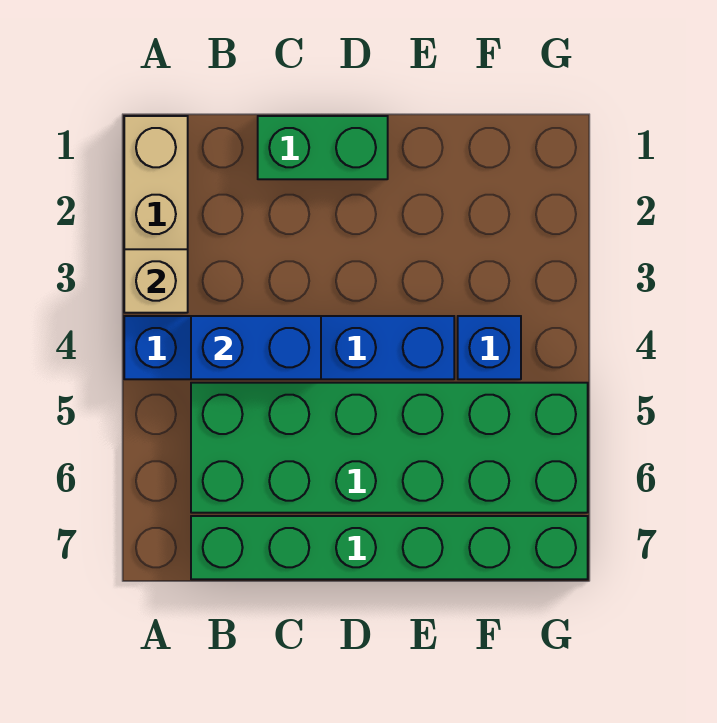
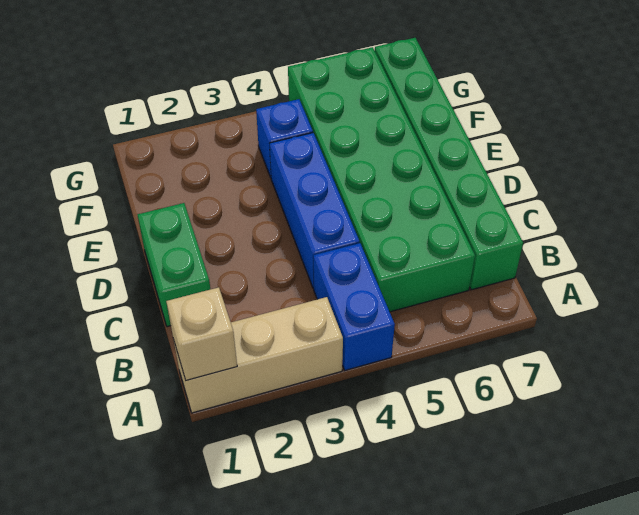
tan 1x1 brick [124,249,188,313] -> tan 1x1 brick moved to [166,287,237,380]
blue 1x2 brick [191,316,321,379] -> none

